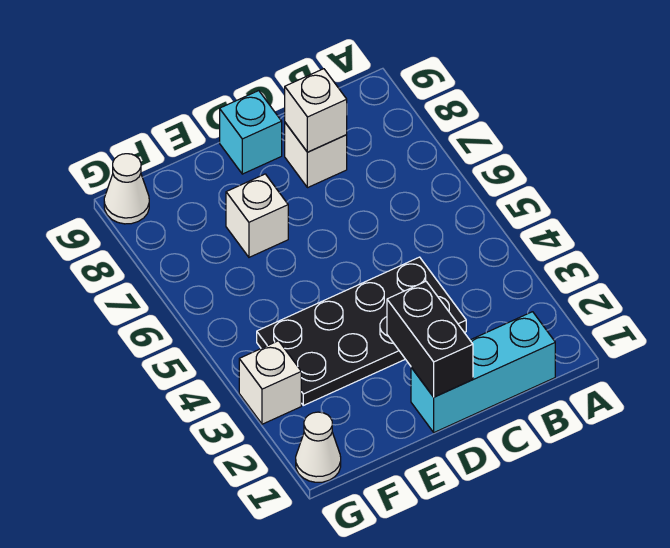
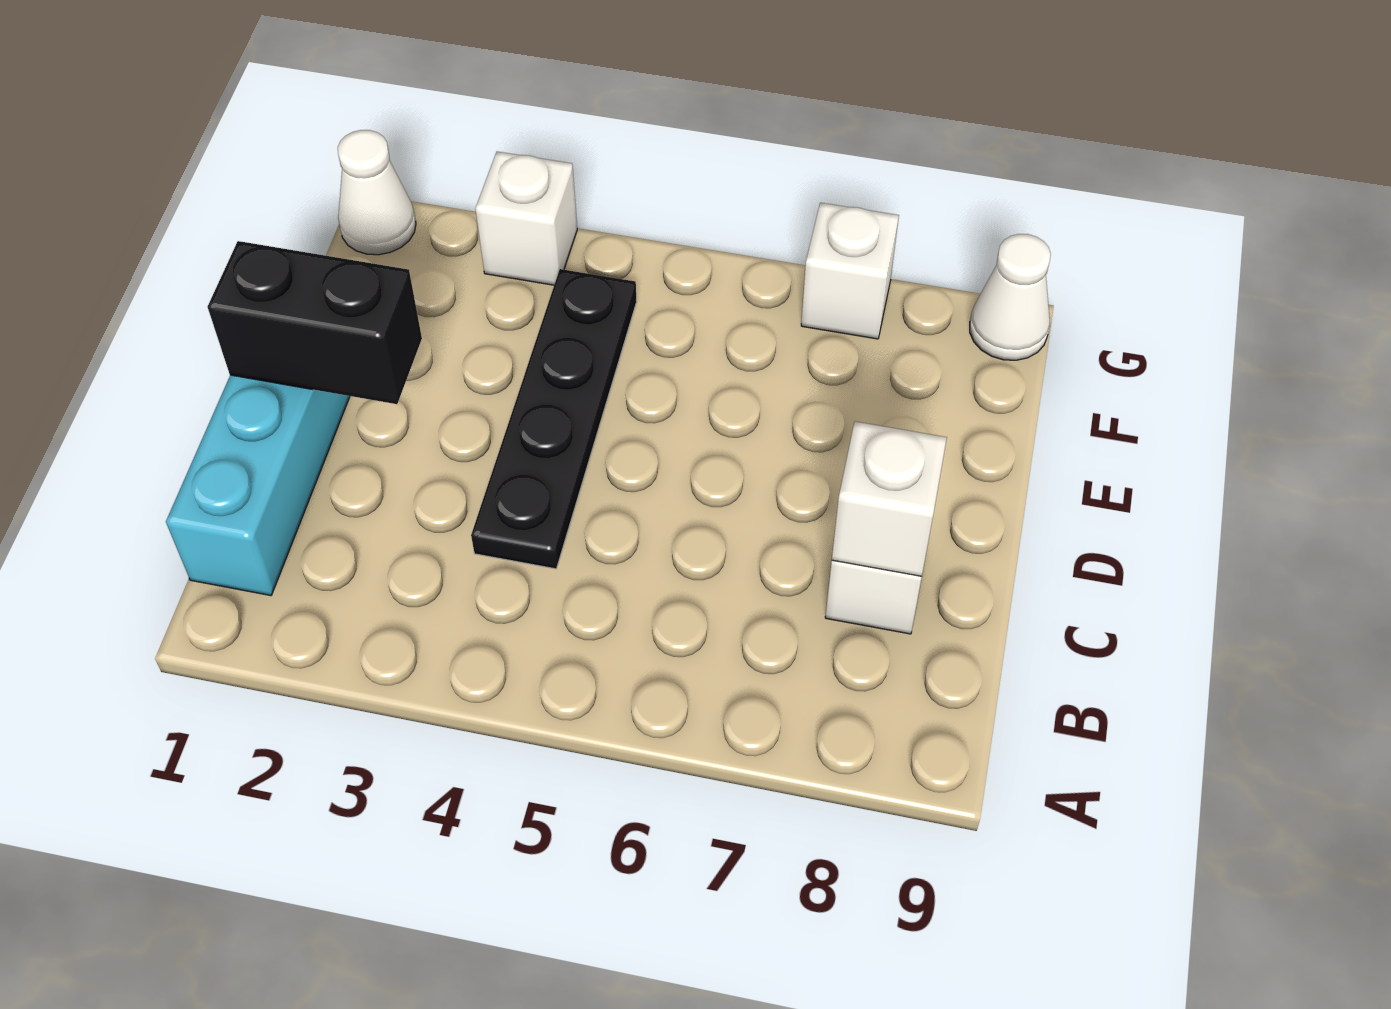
black 2x4 plate [257,257,466,405] -> black 1x4 plate [471,269,637,569]
cyan 1x1 brick [220,91,282,174] -> none
white 1x1 brick [226,174,288,257] -> white 1x1 brick moved to [801,203,899,339]

